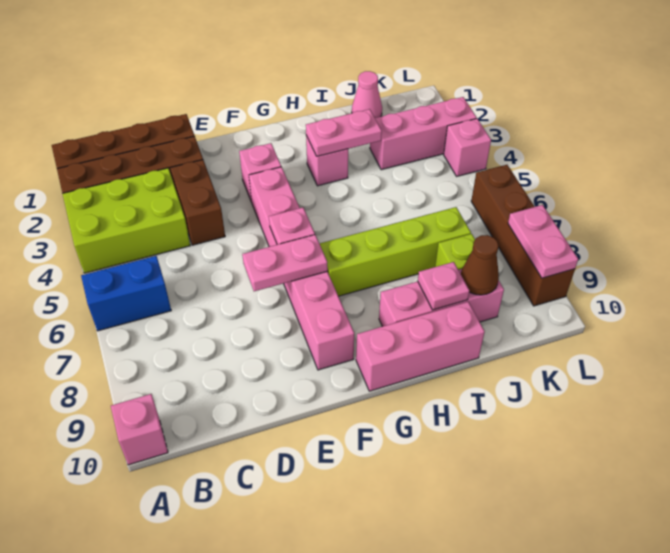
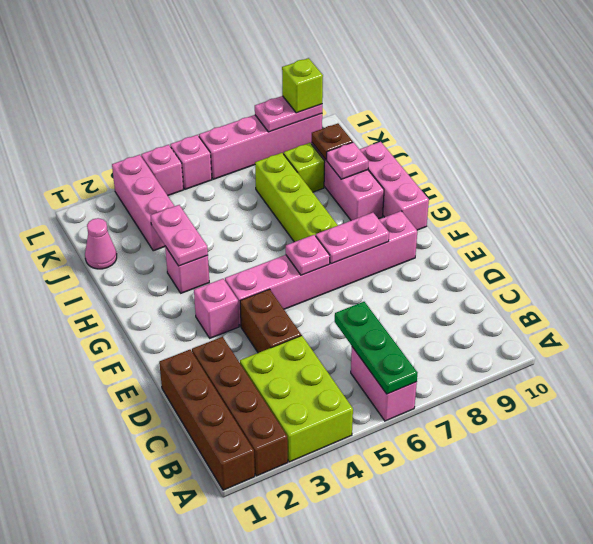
blue 1x2 brick [81,256,171,331] -> pink 1x2 brick [351,347,417,421]
none -> green 1x3 plate [335,302,417,394]
pink 1x1 brick [111,394,168,465] -> pink 1x1 brick moved to [170,135,212,189]
brown 1x2 brick [170,160,225,245] -> brown 1x2 brick turned to [240,289,301,353]
pink 1x2 plate [242,235,328,291] -> pink 1x2 plate turned to [316,213,389,264]
brown 1x1 cone [461,235,499,295] -> brown 1x1 plate [312,123,353,160]
brown 1x4 brick [471,165,575,306] -> pink 1x4 brick [199,114,322,179]
none -> lime 1x1 brick [282,58,323,113]

